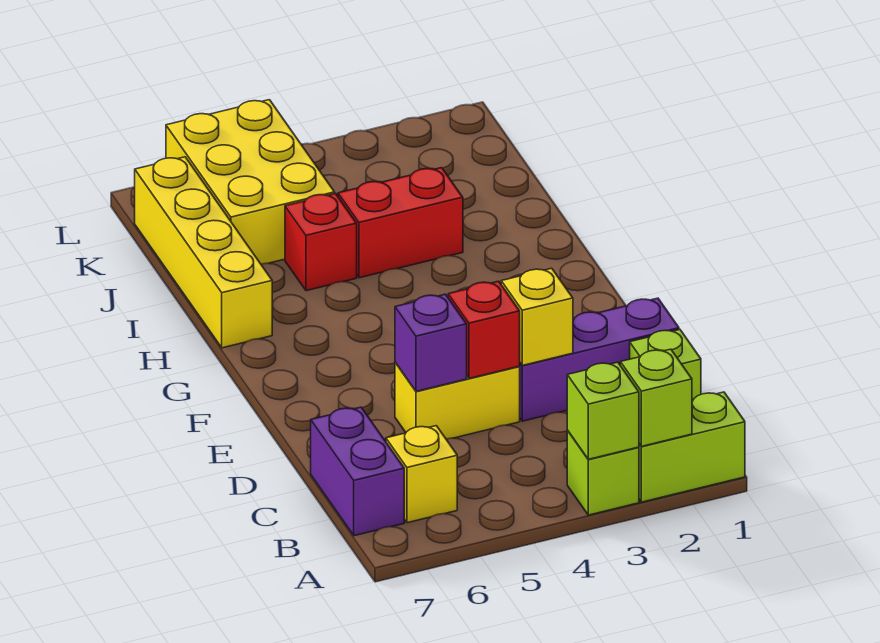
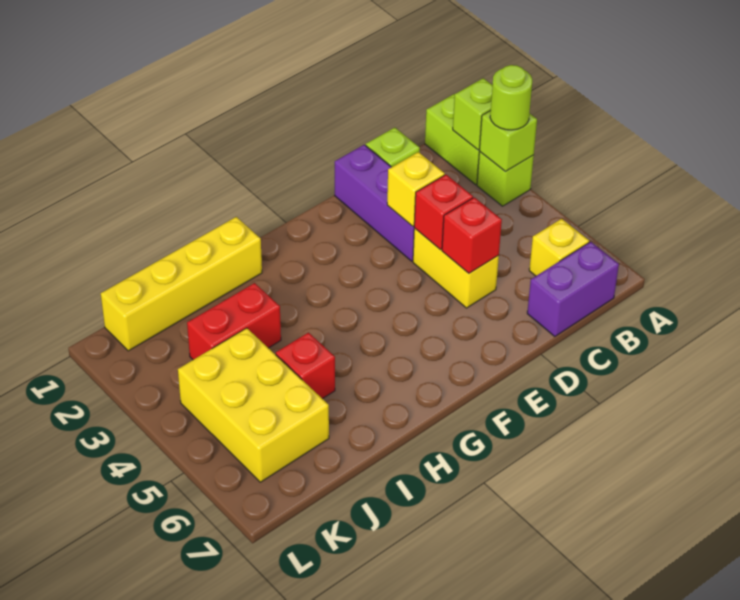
none -> lime 1x1 round brick [490,65,532,130]
purple 1x1 brick [395,294,467,391] -> red 1x1 brick [442,197,502,273]
yellow 1x4 brick [135,157,272,348] -> yellow 1x4 brick moved to [101,217,262,351]
red 1x2 brick [338,168,463,278] -> red 1x2 brick turned to [187,283,281,360]
yellow 2x3 brick [166,100,335,264] -> yellow 2x3 brick turned to [178,328,329,482]

